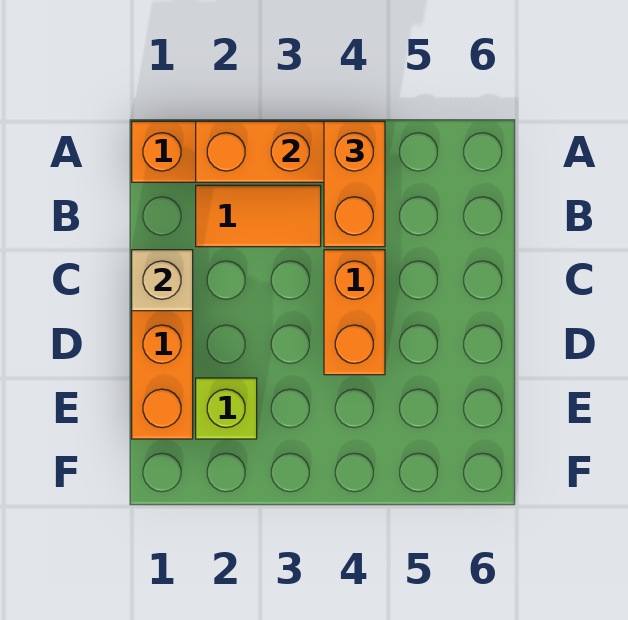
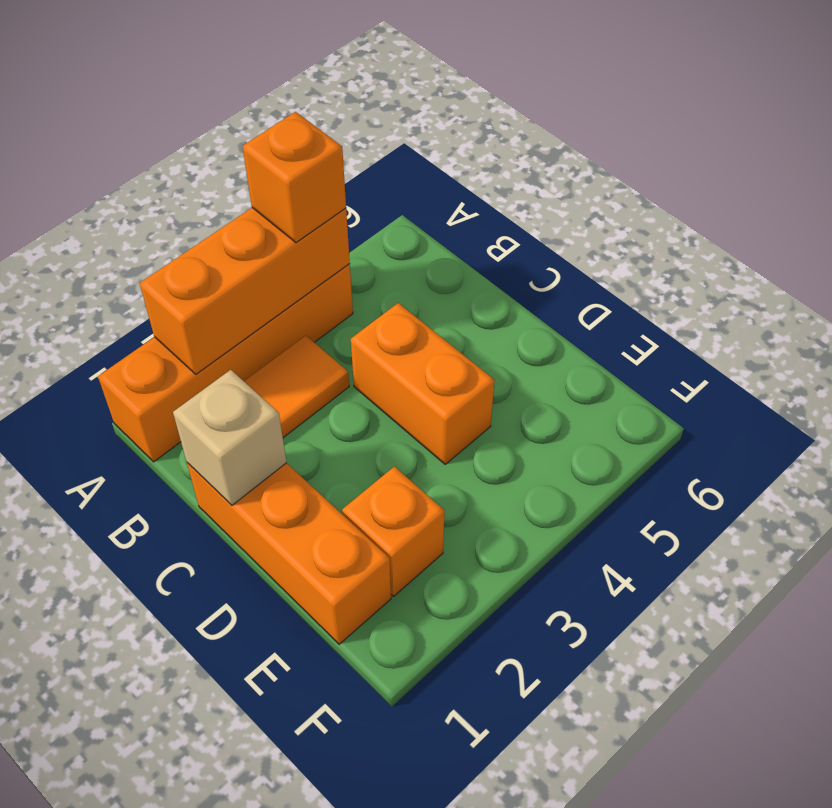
orange 1x2 brick [324,121,385,247] -> orange 1x1 brick [243,112,346,243]
lime 1x1 brick [196,378,257,439] -> orange 1x1 brick [342,466,445,596]

